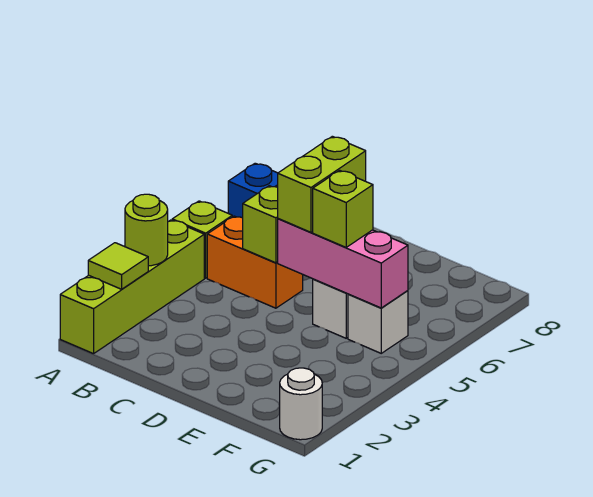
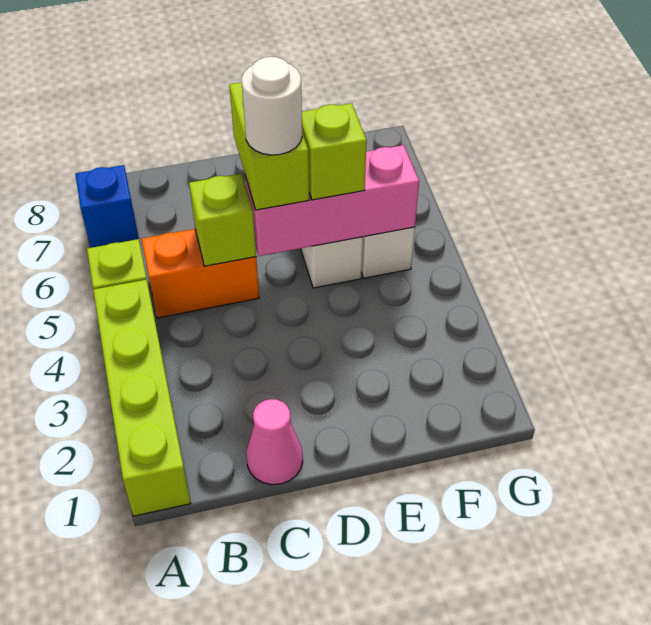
lime 1x1 tile [88,243,148,289] -> none
lime 1x1 round brick [125,194,168,266] -> none
none -> pink 1x1 cone [246,399,303,485]
white 1x1 round brick [280,368,322,440] -> white 1x1 round brick moved to [242,57,302,155]

